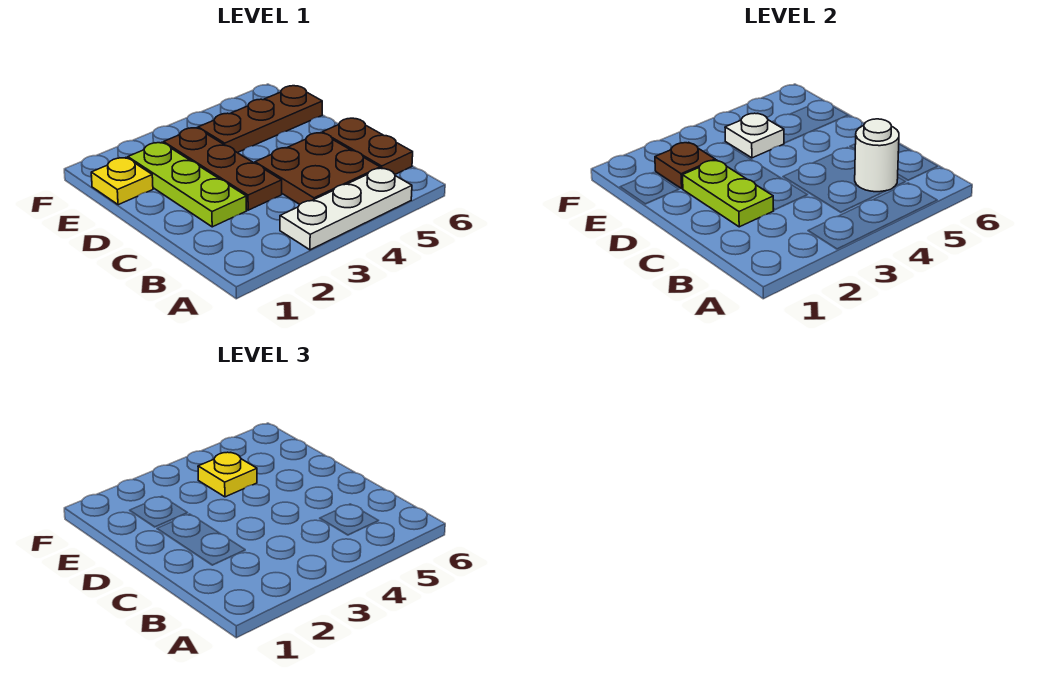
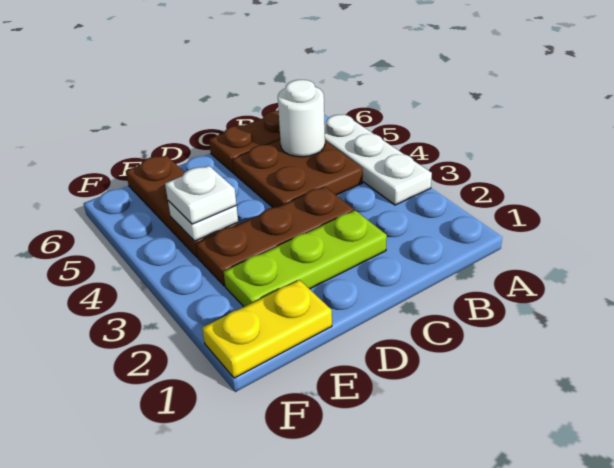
lime 1x2 plate [683,160,774,227] -> none
yellow 1x1 plate [91,158,153,205] -> yellow 1x2 plate [202,280,332,378]
brown 1x1 plate [655,142,715,188] -> none
yellow 1x1 plate [198,452,257,497] -> white 1x1 plate [165,166,236,224]

